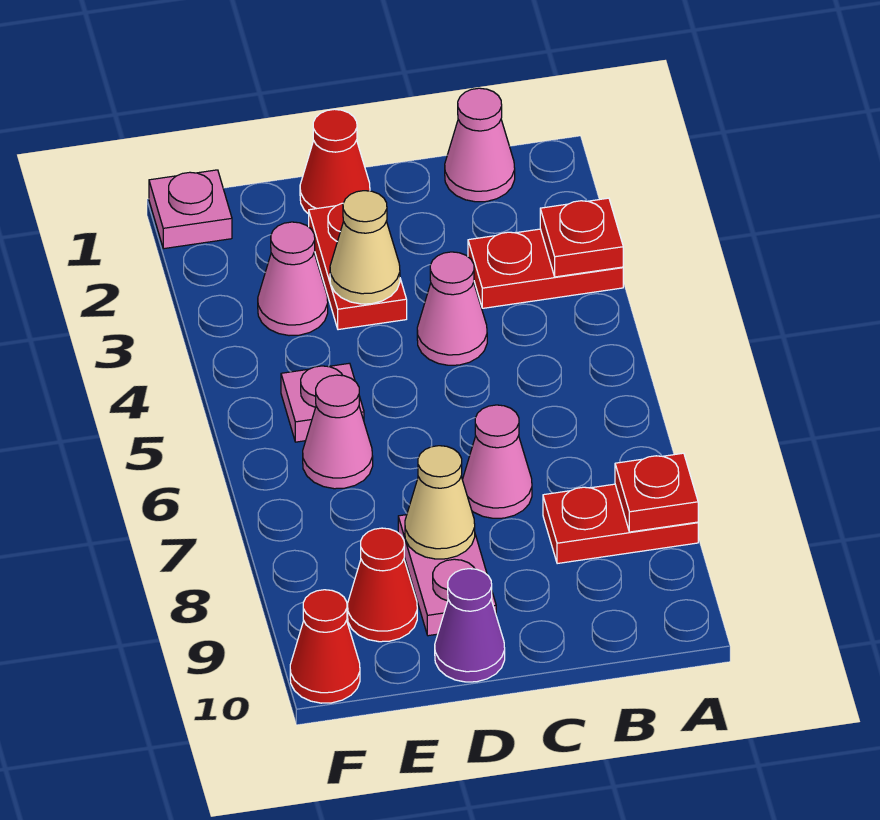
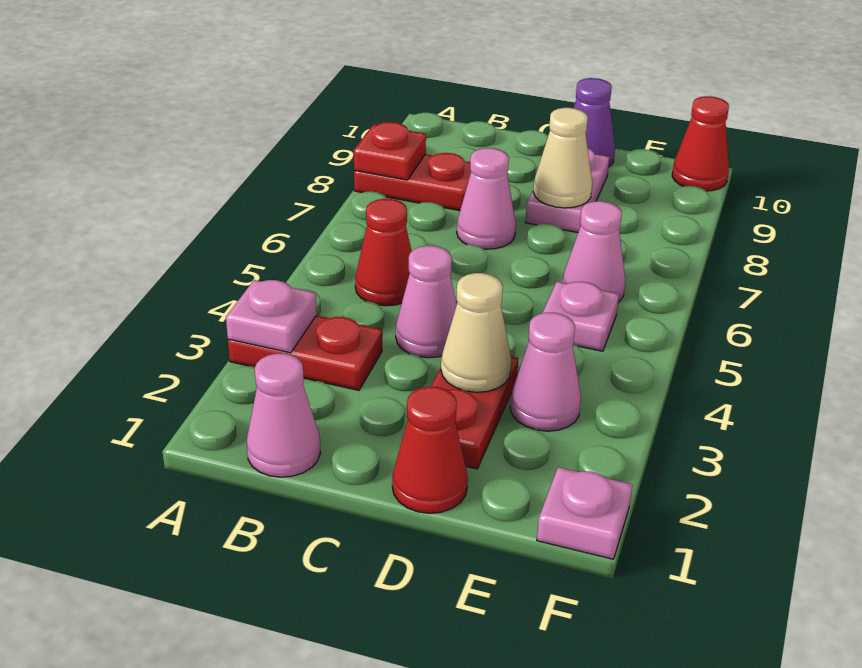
red 1x1 plate [540,198,623,277] -> pink 1x1 plate [226,280,317,353]
red 1x1 cone [348,528,417,642] -> red 1x1 cone moved to [355,199,412,306]

